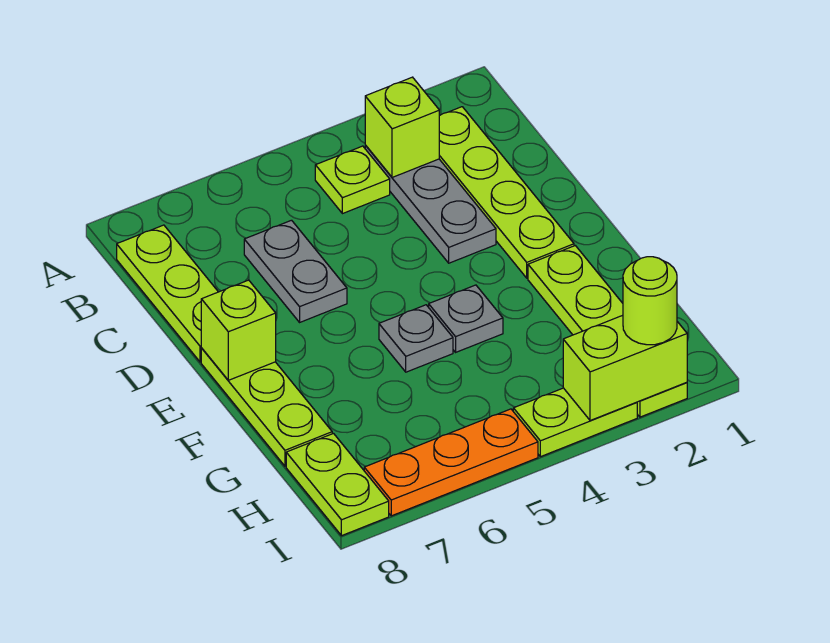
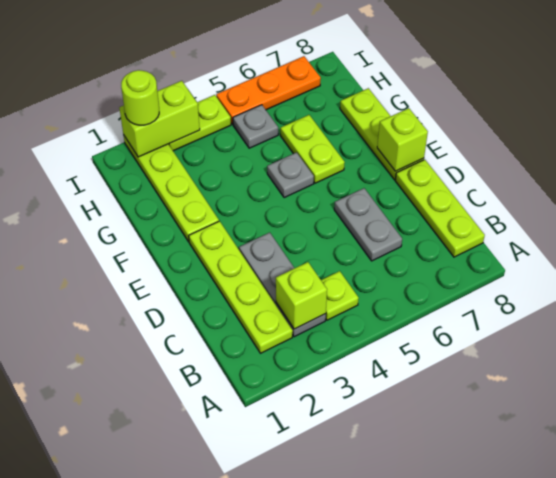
grey 1x1 plate [429,285,503,352] -> grey 1x1 plate moved to [233,105,278,148]
lime 1x2 plate [286,434,389,536] -> lime 1x2 plate moved to [280,115,345,183]

